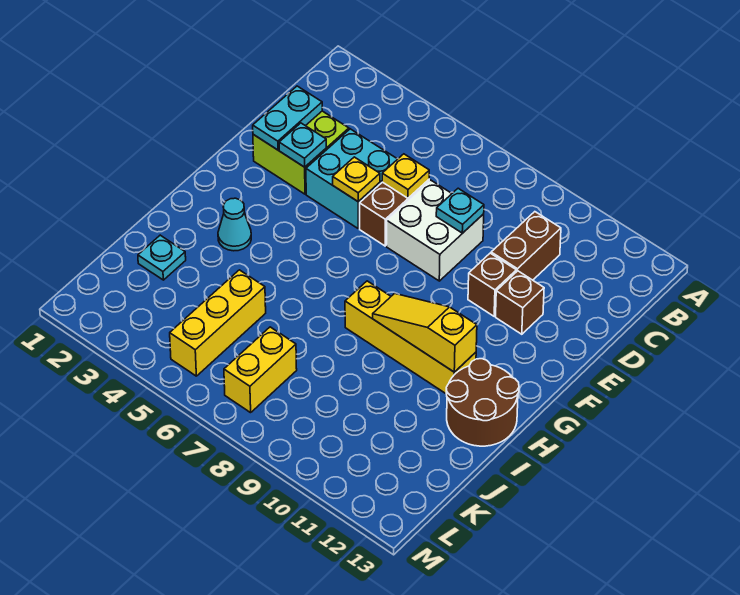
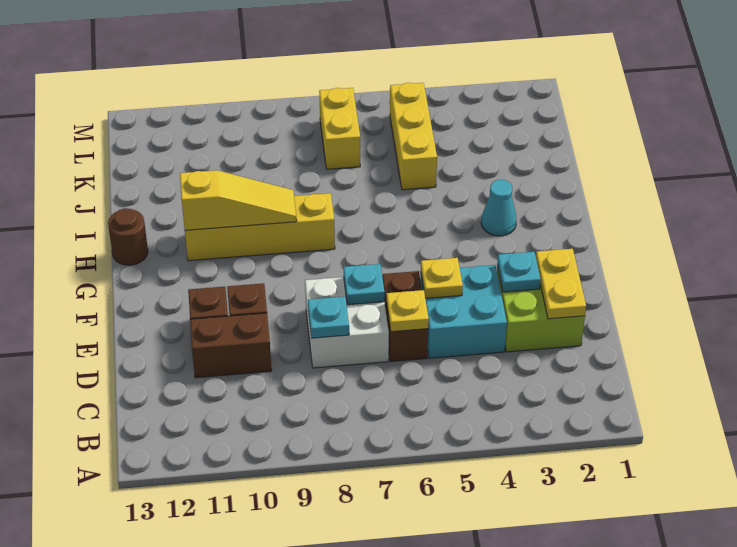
brown 1x2 brick [491,212,561,280] -> brown 1x2 brick turned to [190,313,272,378]
cyan 1x2 plate [253,86,322,150] -> yellow 1x2 plate [536,249,586,319]
brown 2x2 round brick [446,359,519,446] -> brown 1x1 round brick [108,208,148,265]
cyan 1x1 plate [138,235,186,280] -> cyan 1x1 plate moved to [344,264,385,305]

